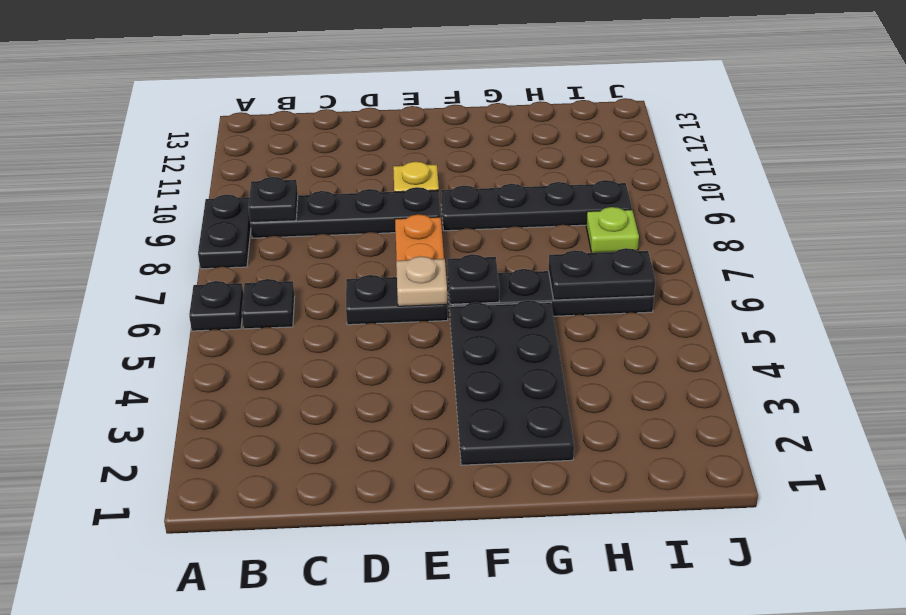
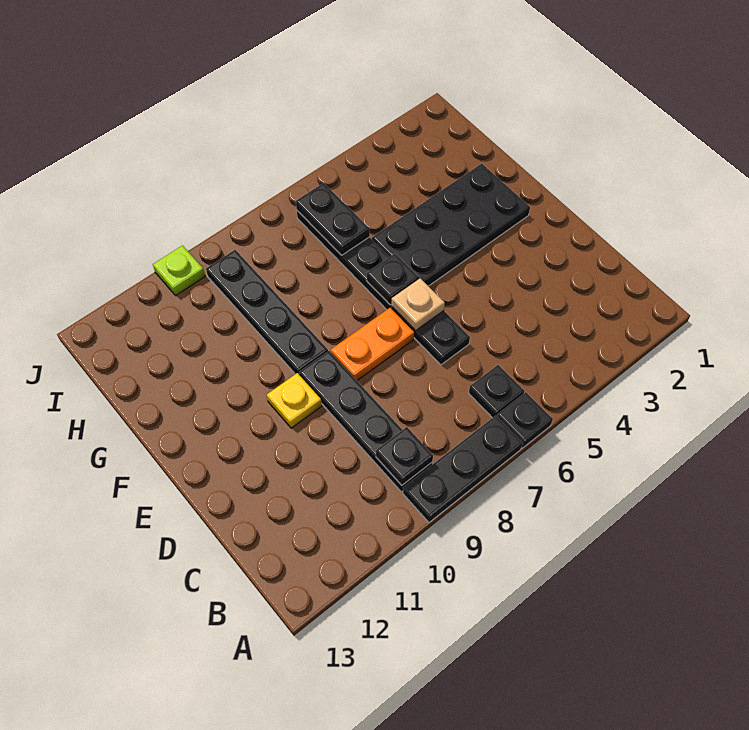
black 1x2 plate [198,195,251,269] -> black 1x3 plate [403,416,523,522]
lime 1x1 plate [586,207,639,253] -> lime 1x1 plate moved to [153,246,205,296]

